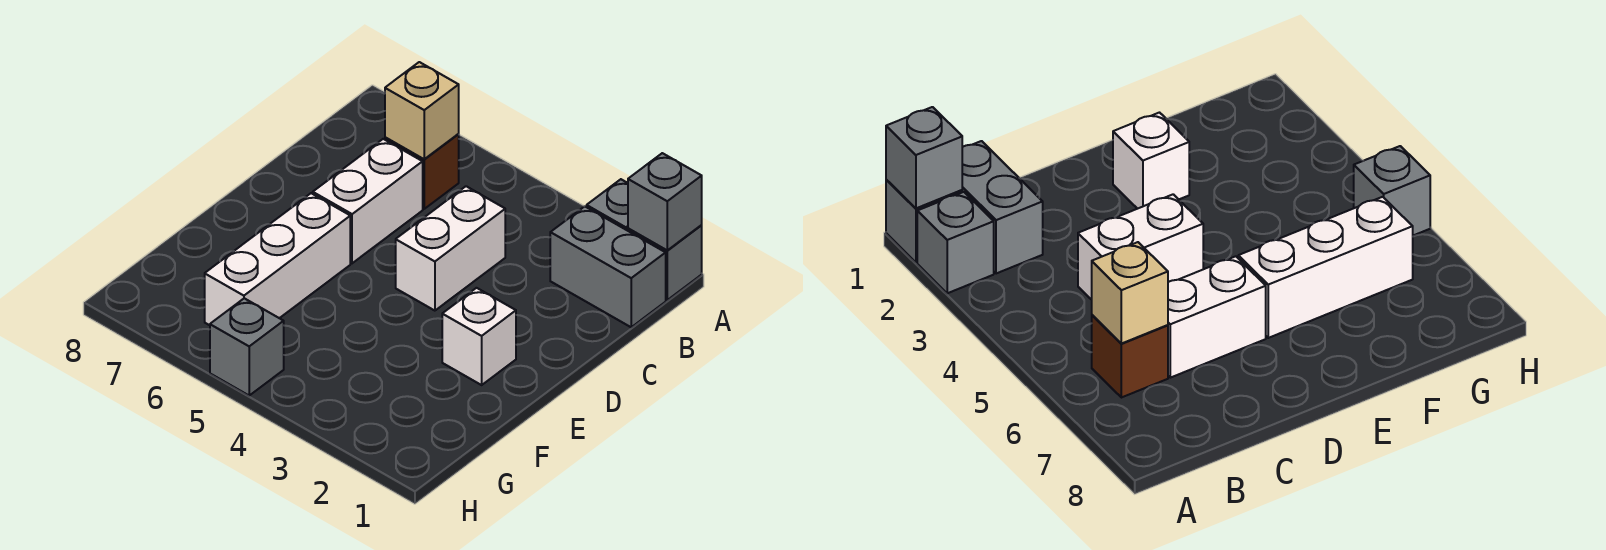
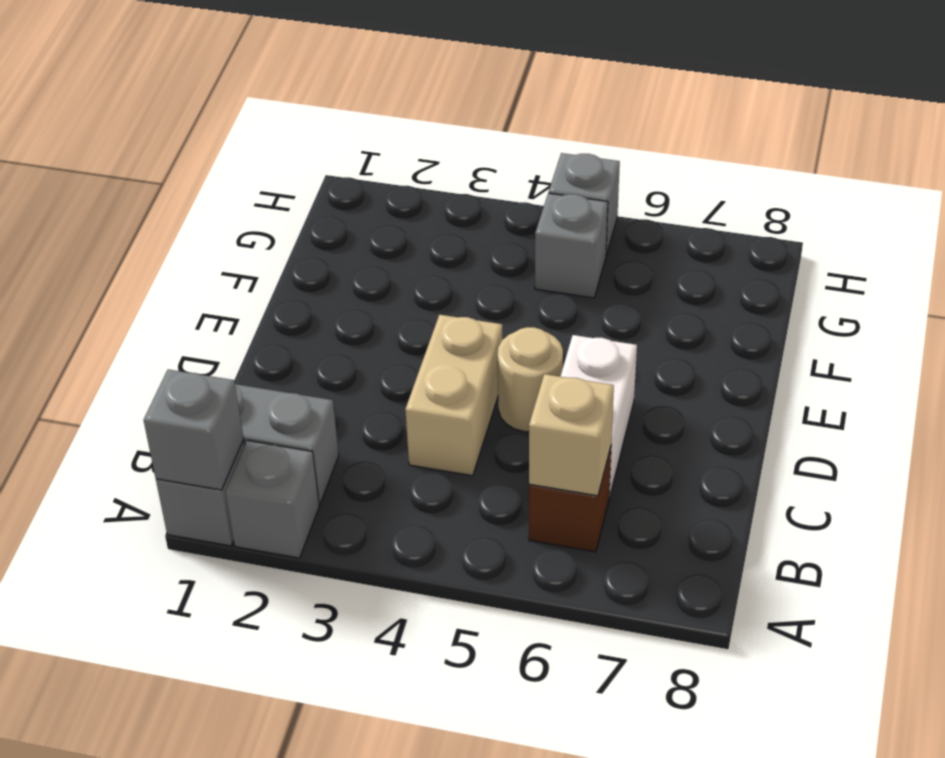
white 1x2 brick [396,186,505,311] -> tan 1x2 brick [405,315,503,476]
none -> tan 1x1 round brick [497,327,563,432]
white 1x1 brick [442,288,516,385] -> none
white 1x3 brick [205,193,350,325] -> none
none -> grey 1x1 brick [535,193,608,298]

